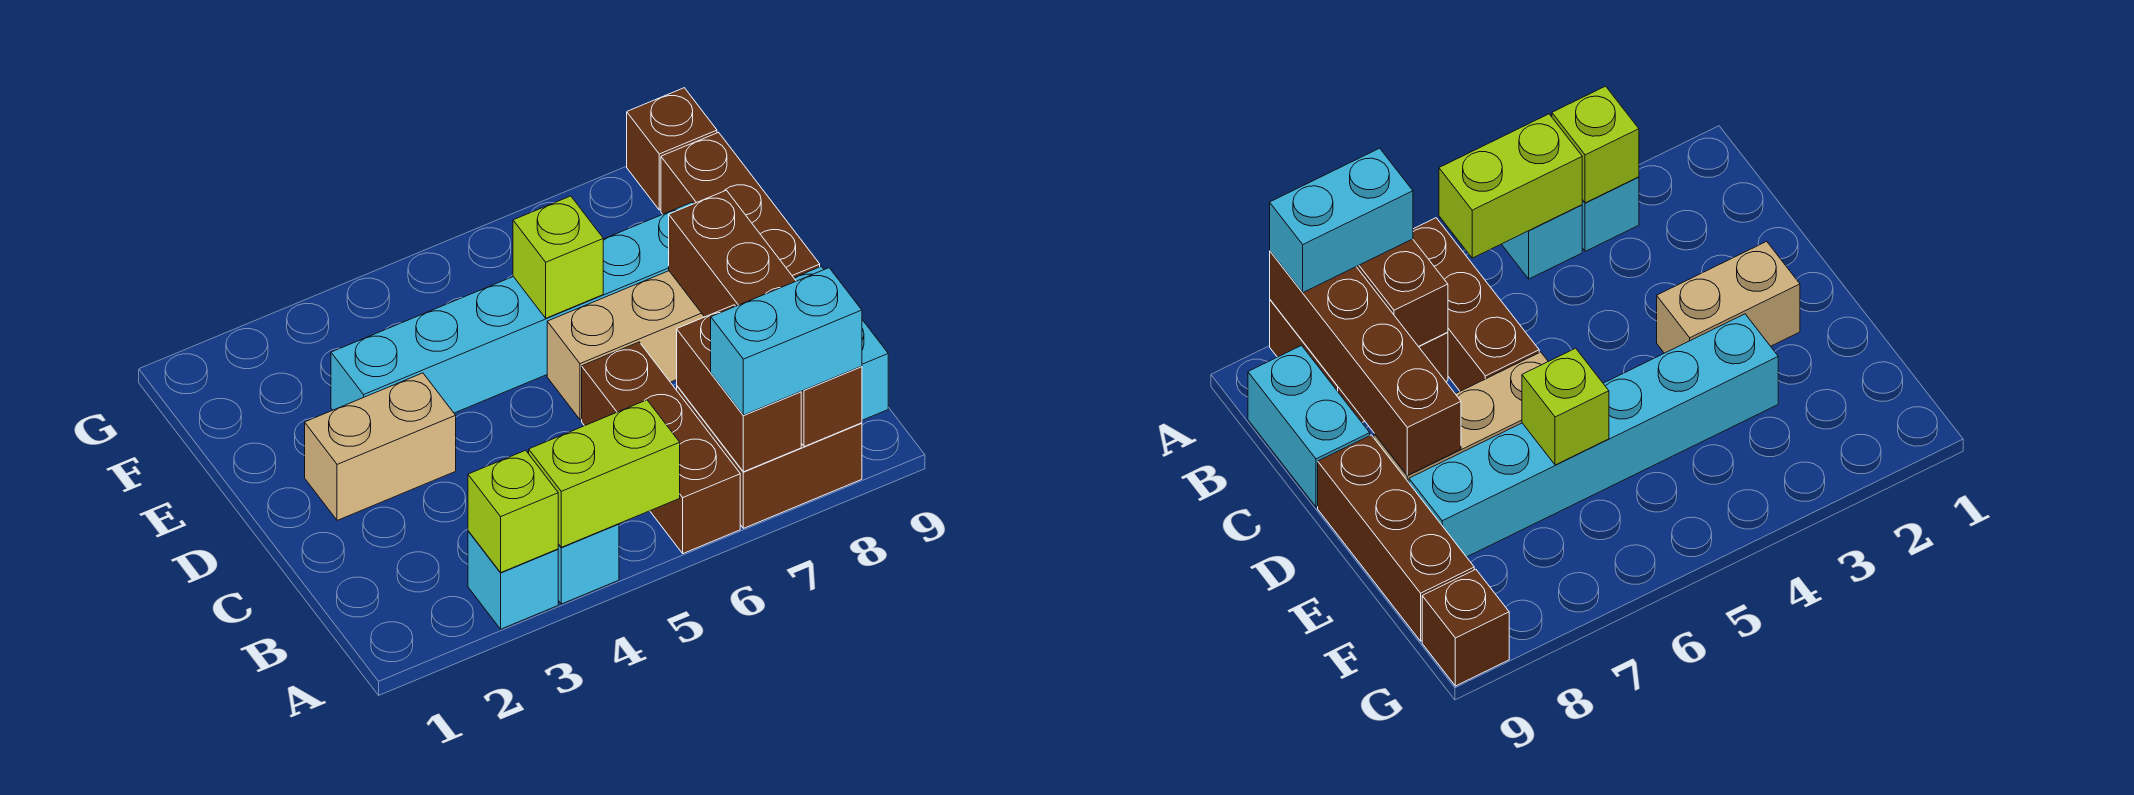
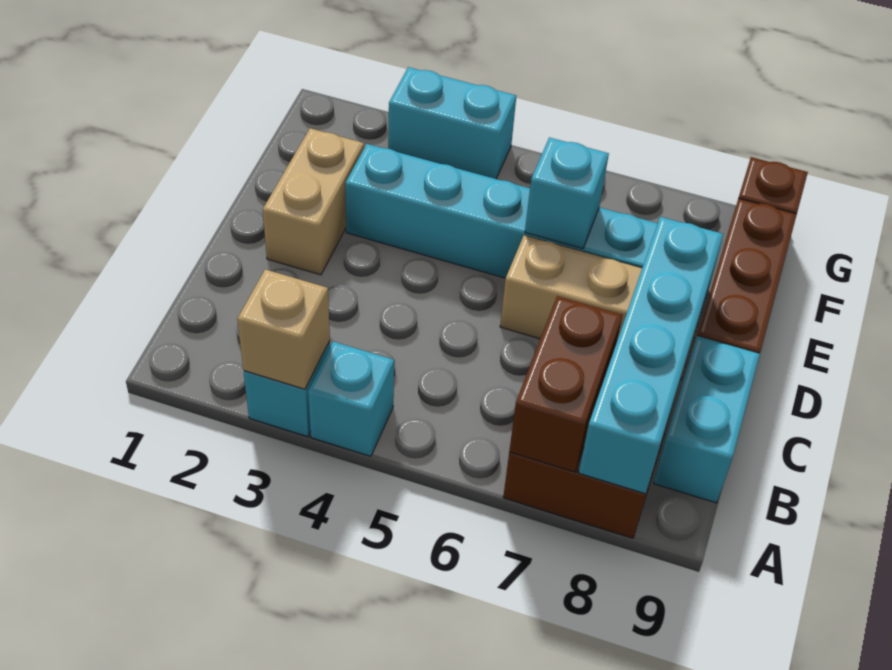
lime 1x1 brick [468,450,558,573] -> tan 1x1 brick [237,269,330,389]
lime 1x2 brick [529,400,680,547] -> none
brown 1x3 brick [582,342,740,553] -> none
cyan 1x2 brick [711,268,862,415] -> cyan 1x2 brick moved to [388,67,516,179]
brown 1x4 brick [669,190,862,447] -> cyan 1x4 brick [579,217,723,494]
tan 1x2 brick [305,373,456,520] -> tan 1x2 brick turned to [263,128,364,275]
lime 1x1 brick [513,196,603,318] -> cyan 1x1 brick [525,137,609,249]

